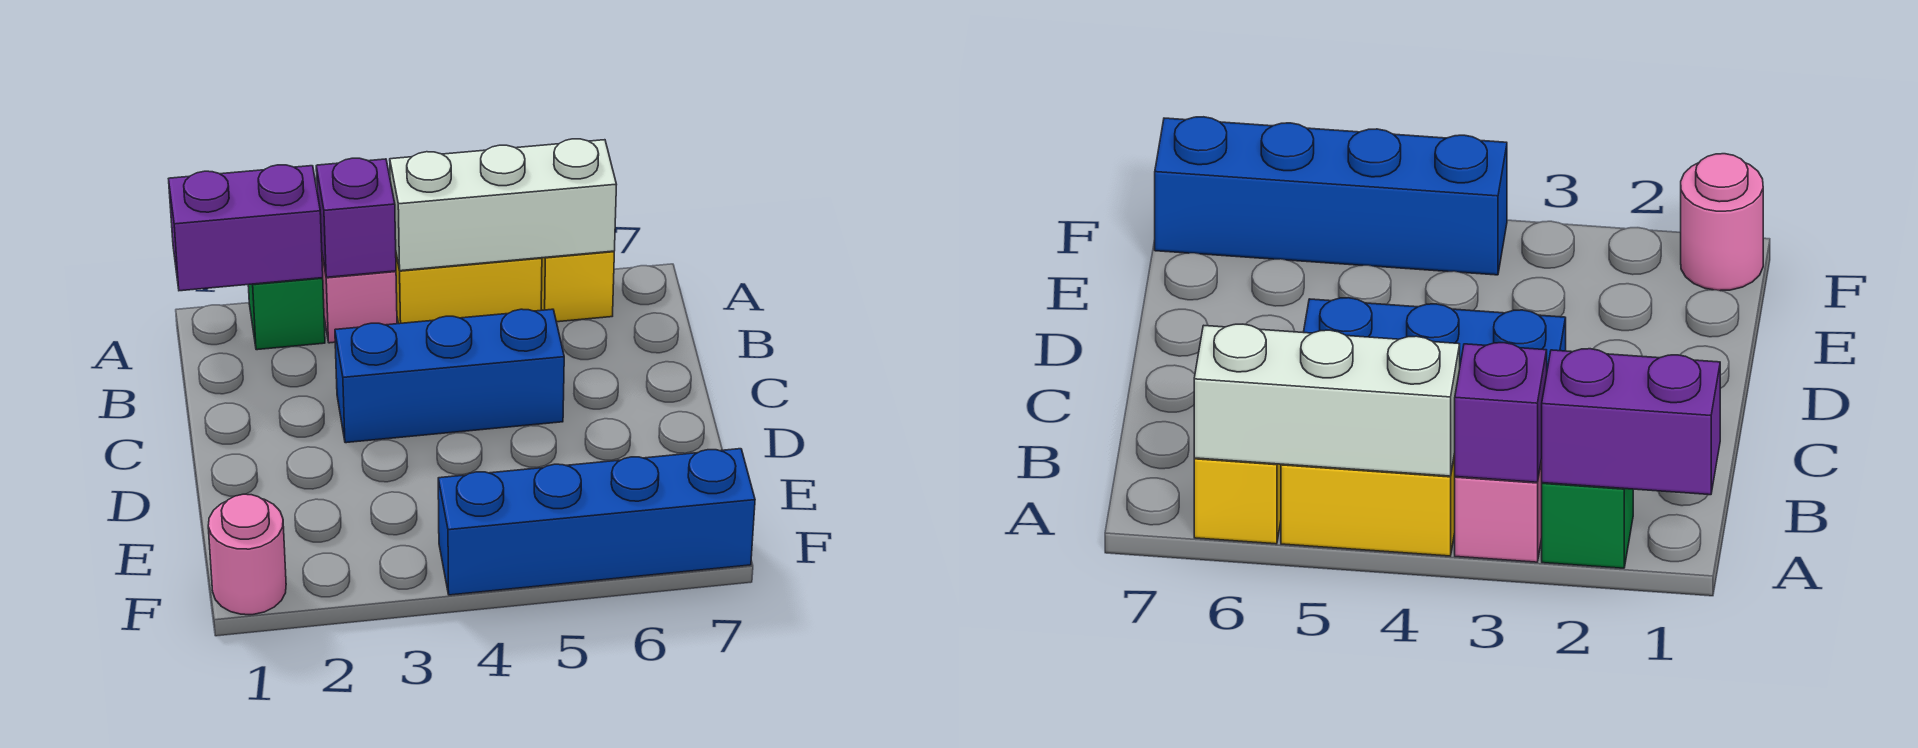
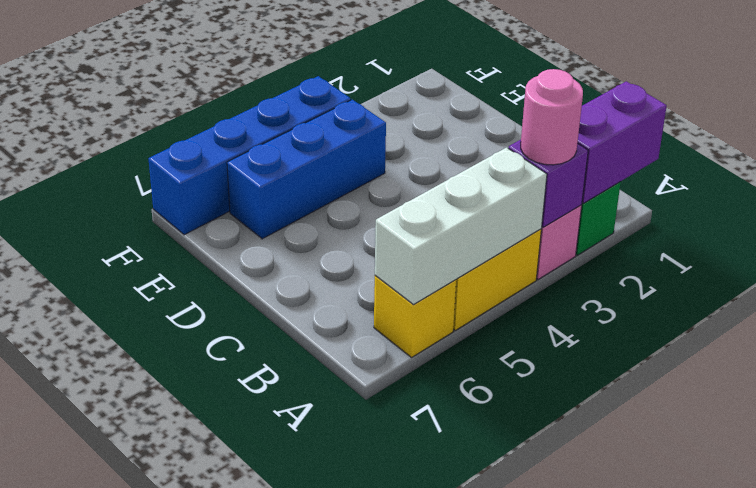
blue 1x3 brick [335,309,564,443] -> blue 1x3 brick moved to [227,100,386,239]
pink 1x1 round brick [208,494,286,615] -> pink 1x1 round brick moved to [521,69,583,165]

